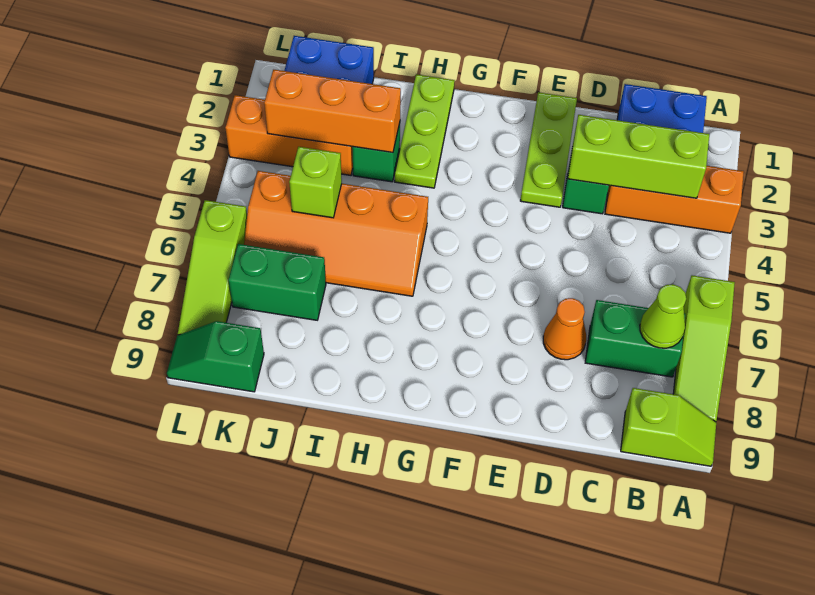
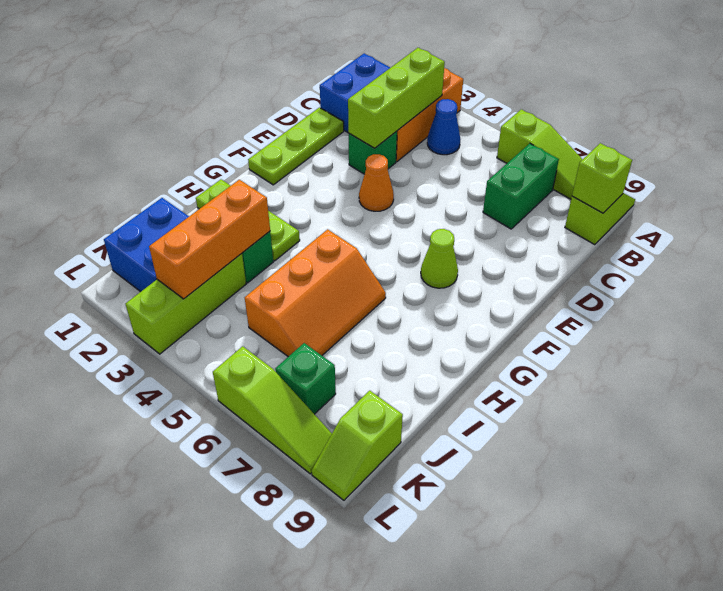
none -> blue 1x1 cone [427,99,460,155]
lime 1x1 cone [640,284,686,348] -> lime 1x1 cone moved to [421,229,458,288]
orange 1x1 cone [543,298,586,360] -> orange 1x1 cone moved to [359,154,394,211]
lime 1x3 plate [520,92,577,207] -> lime 1x3 plate turned to [248,108,344,185]
orange 2x4 slope [244,171,428,296] -> orange 2x3 slope [245,229,386,357]
orange 1x3 brick [225,95,353,175] -> lime 1x3 brick [126,254,246,354]
lime 1x1 brick [289,147,342,218] -> lime 1x1 brick moved to [572,143,632,213]
green 1x2 brick [228,244,326,320] -> green 1x1 brick [275,343,336,414]
green 1x2 slope [167,321,264,392] -> lime 1x2 slope [312,391,403,500]

